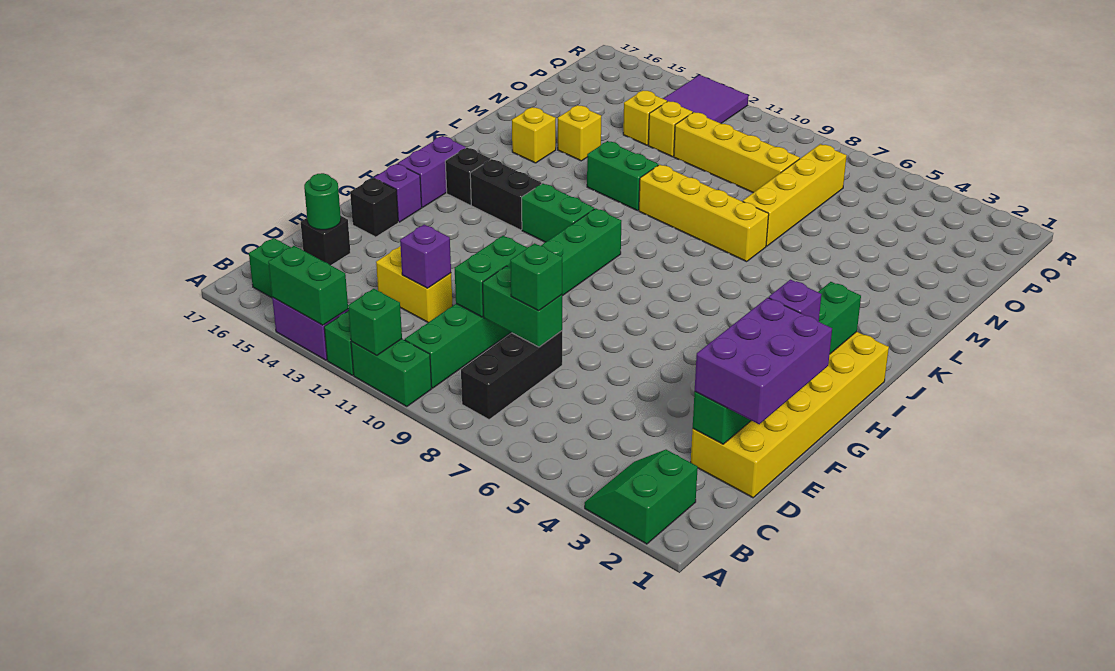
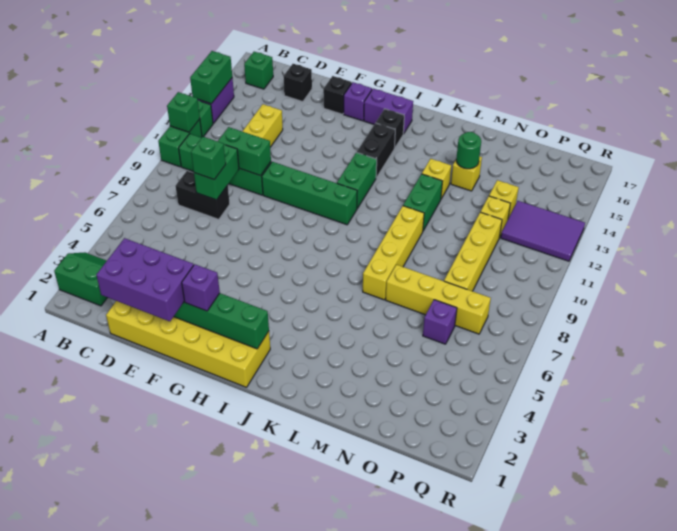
black 1x3 brick [461,331,562,419] -> black 1x2 brick [176,171,230,219]
purple 1x1 brick [400,225,451,288] -> purple 1x1 brick moved to [423,300,457,344]
green 1x1 round brick [304,173,341,230] -> green 1x1 round brick moved to [456,132,481,169]
yellow 1x1 brick [512,107,556,163] -> yellow 1x1 brick moved to [422,159,451,199]

